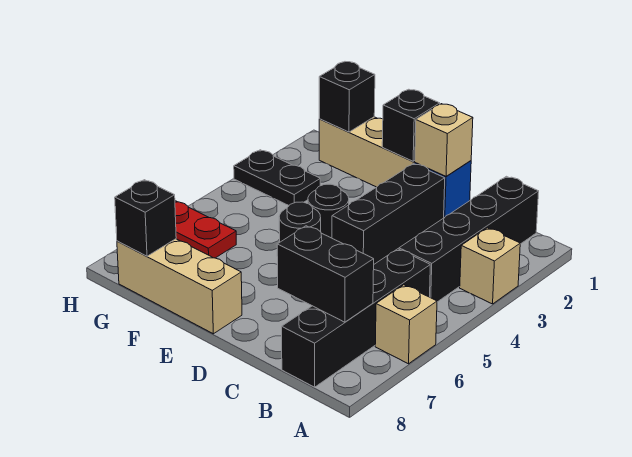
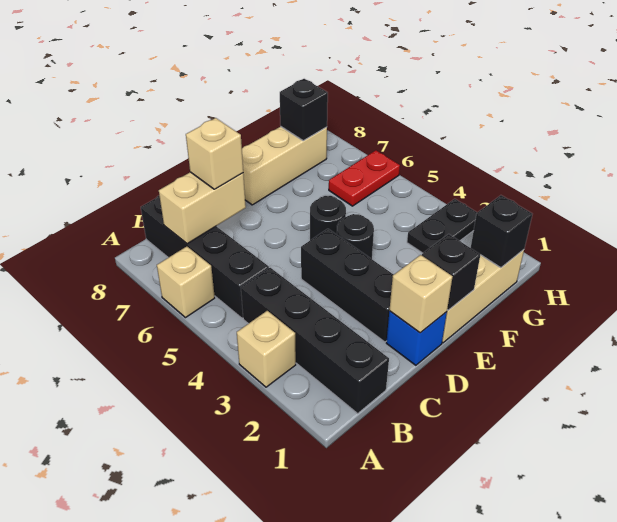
black 1x2 brick [277,226,374,322] -> tan 1x2 brick [159,172,246,244]
none -> tan 1x1 brick [186,118,243,189]

